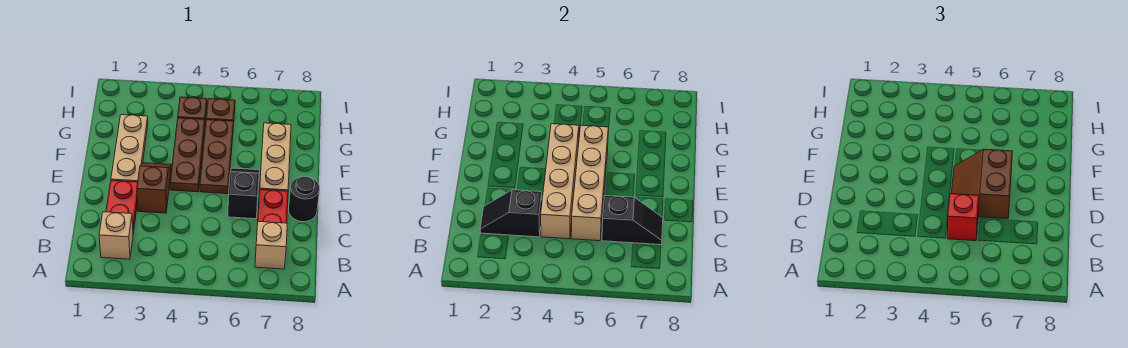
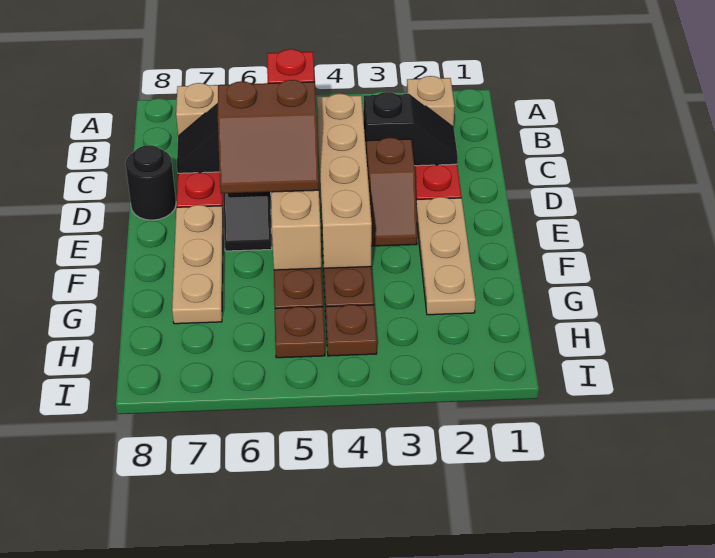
brown 2x2 slope [951,149,1013,219] -> brown 2x2 slope turned to [218,80,319,194]

